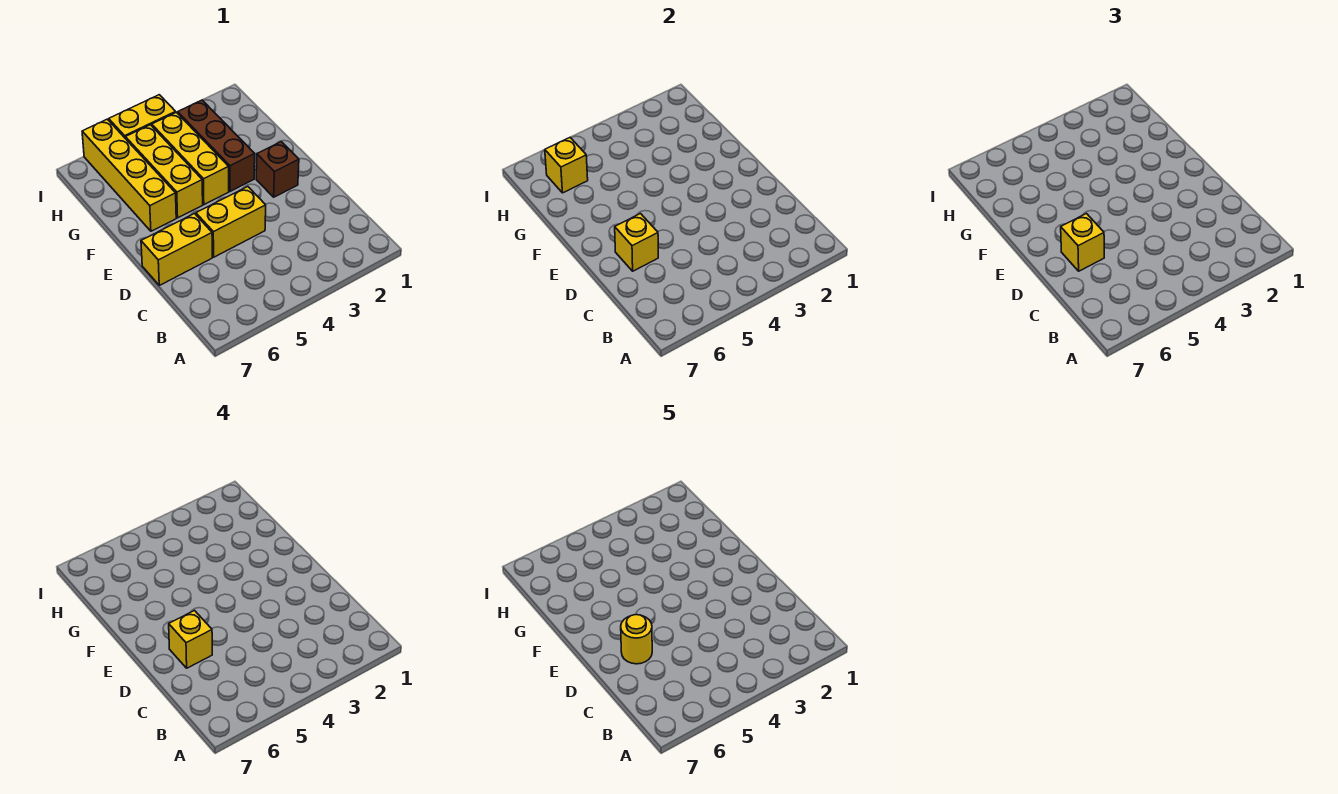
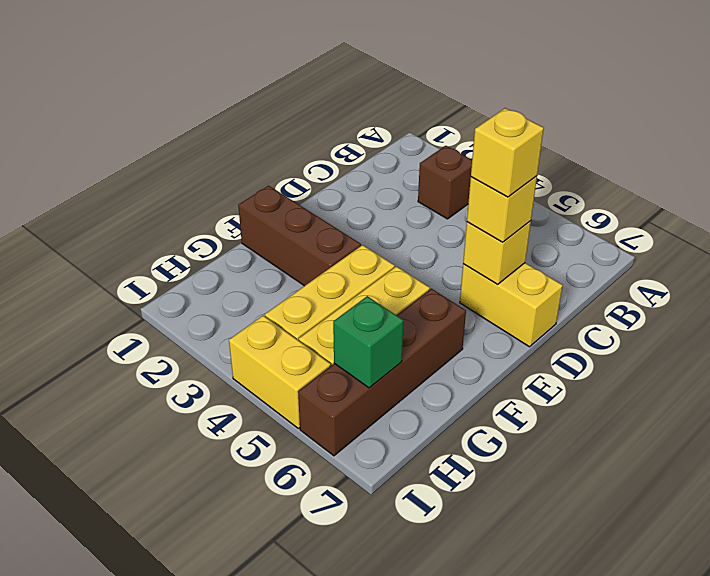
yellow 1x2 brick [196,187,266,257] -> none
yellow 1x1 round brick [621,615,652,664] -> none
brown 1x1 brick [256,142,299,197] -> brown 1x1 brick moved to [418,146,472,219]
brown 1x3 brick [178,100,255,191] -> brown 1x3 brick turned to [238,186,361,286]
yellow 1x4 brick [82,119,176,231] -> brown 1x4 brick [298,289,466,456]
yellow 1x1 brick [545,138,588,193] -> green 1x1 brick [333,296,404,388]

